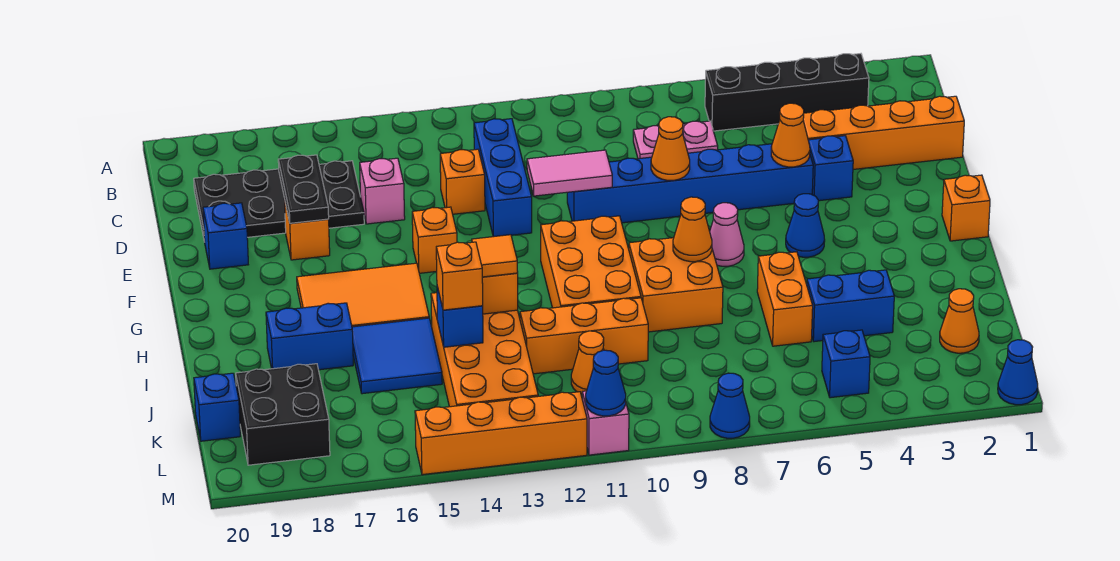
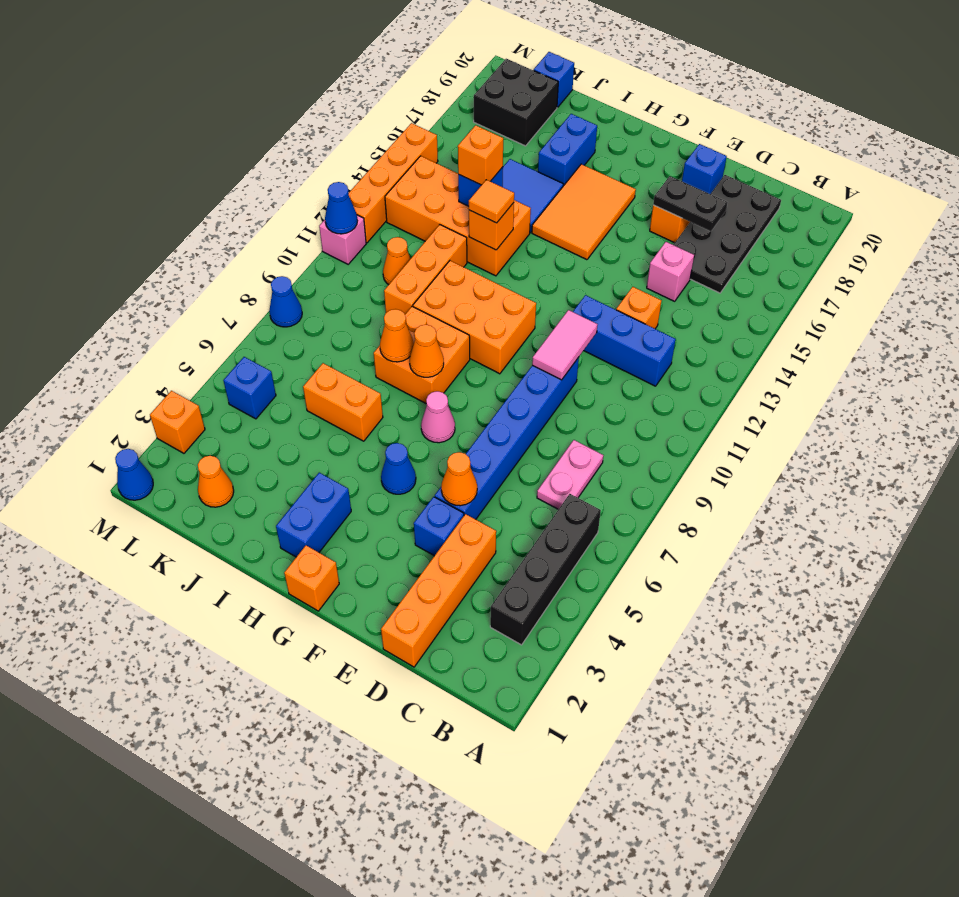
orange 1x1 cone [651,117,690,180] -> orange 1x1 cone moved to [380,309,414,362]
orange 1x1 brick [412,207,457,273] -> orange 1x1 brick moved to [150,391,205,453]
blue 1x2 brick [807,270,894,342] -> blue 1x2 brick moved to [276,473,351,557]

